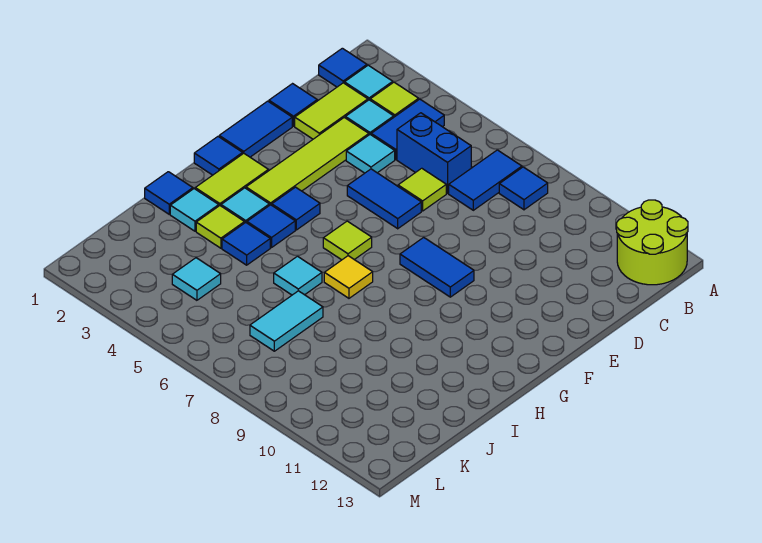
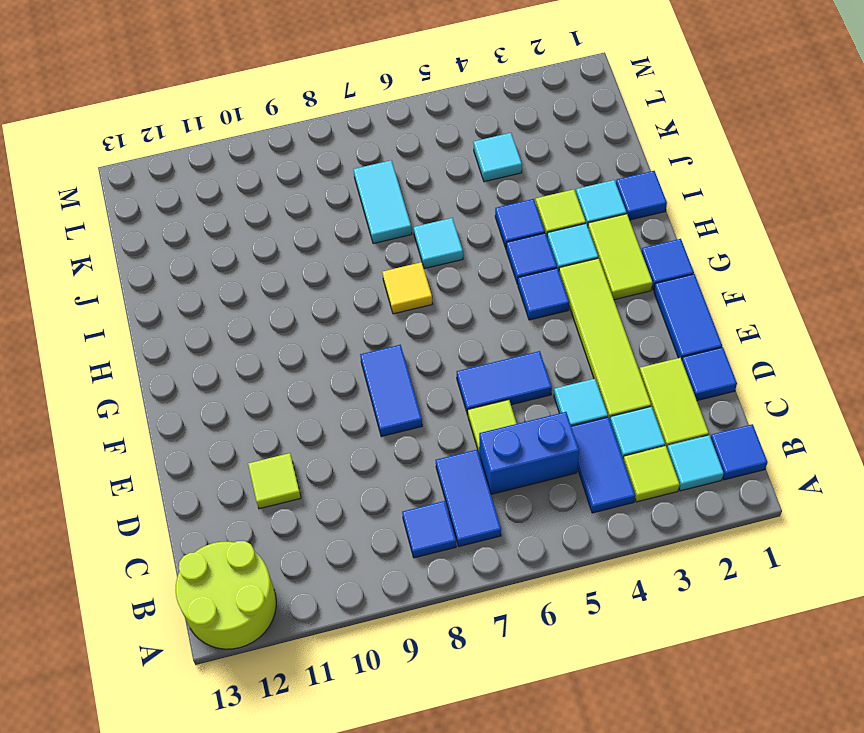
blue 1x2 tile [400,237,474,297] -> blue 1x2 tile turned to [360,345,422,437]
lime 1x1 tile [323,221,372,260] -> lime 1x1 tile moved to [248,453,301,509]

